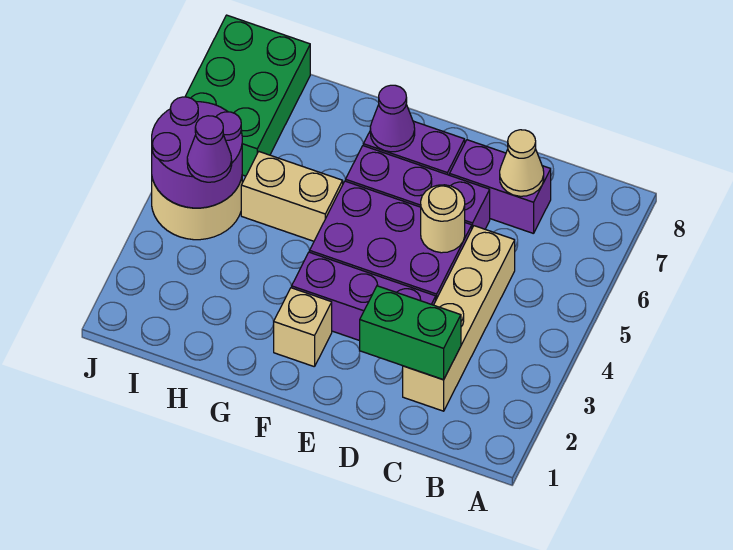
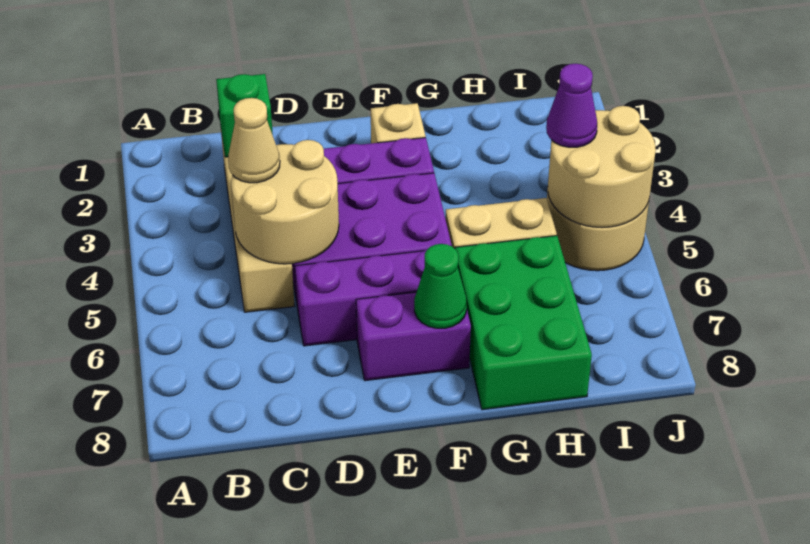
green 1x2 brick [360,286,461,380] -> green 1x1 brick [216,74,273,157]
purple 1x2 brick [450,140,551,234] -> none
tan 1x1 cone [500,130,544,196] -> tan 1x1 cone moved to [228,98,280,183]
tan 1x1 round brick [421,185,465,253] -> tan 2x2 round brick [231,140,339,264]
purple 1x1 cone [370,85,415,152] -> green 1x1 cone [414,244,467,328]
purple 2x2 round brick [152,97,242,208] -> tan 2x2 round brick [548,106,656,227]
green 2x3 brick [185,15,310,176] -> green 2x3 brick moved to [455,236,592,410]

